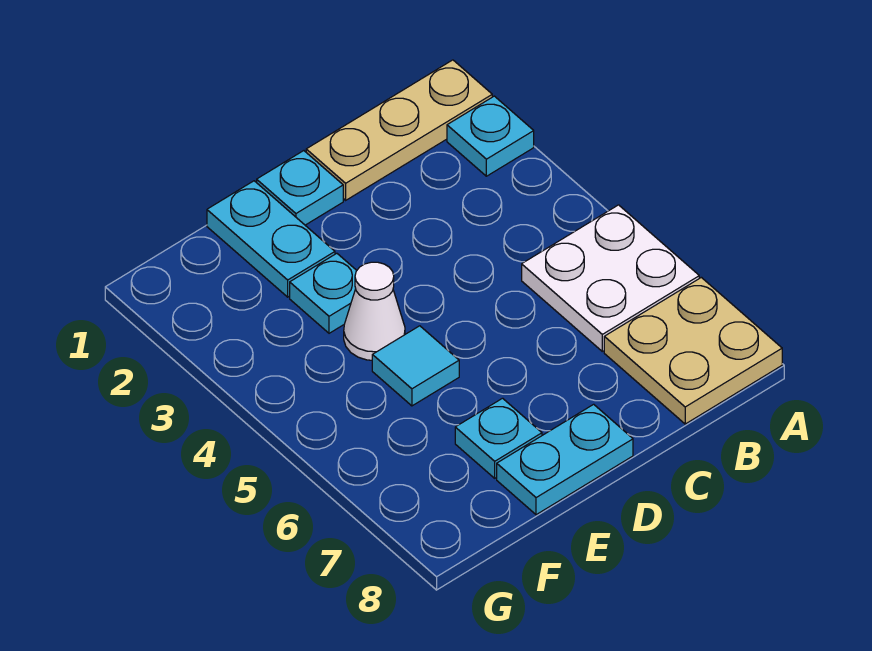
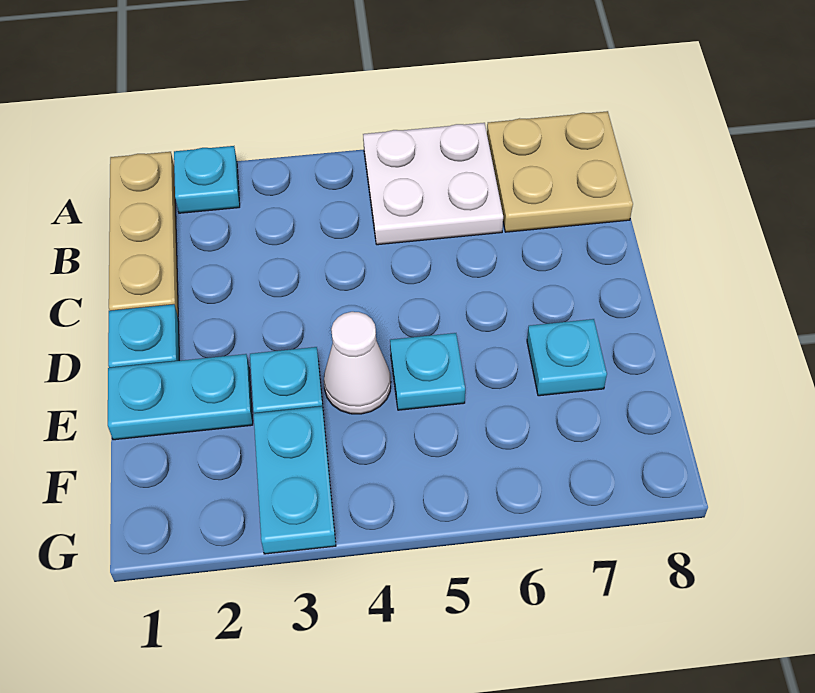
cyan 1x2 plate [497,404,633,515] -> cyan 1x2 plate moved to [254,406,336,554]
cyan 1x1 tile [372,326,459,406] -> cyan 1x1 plate [390,333,465,410]

